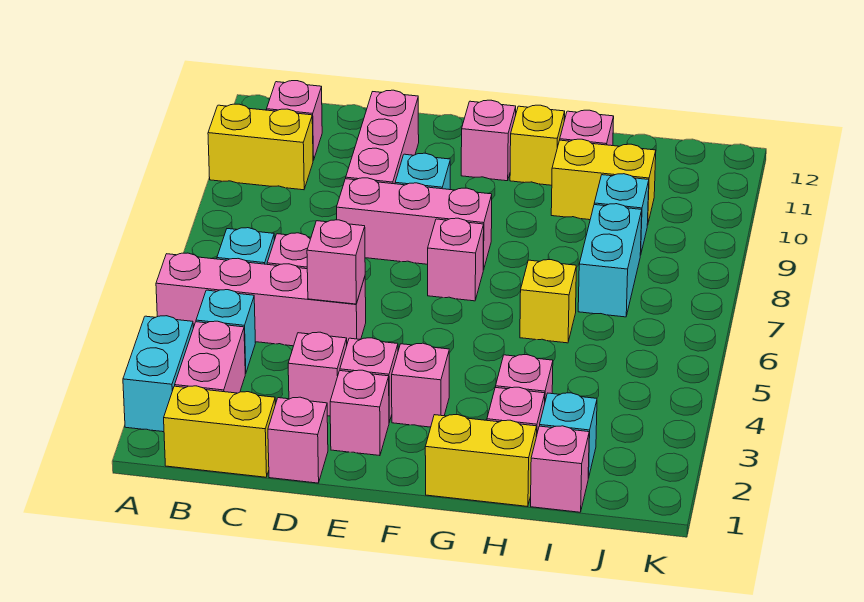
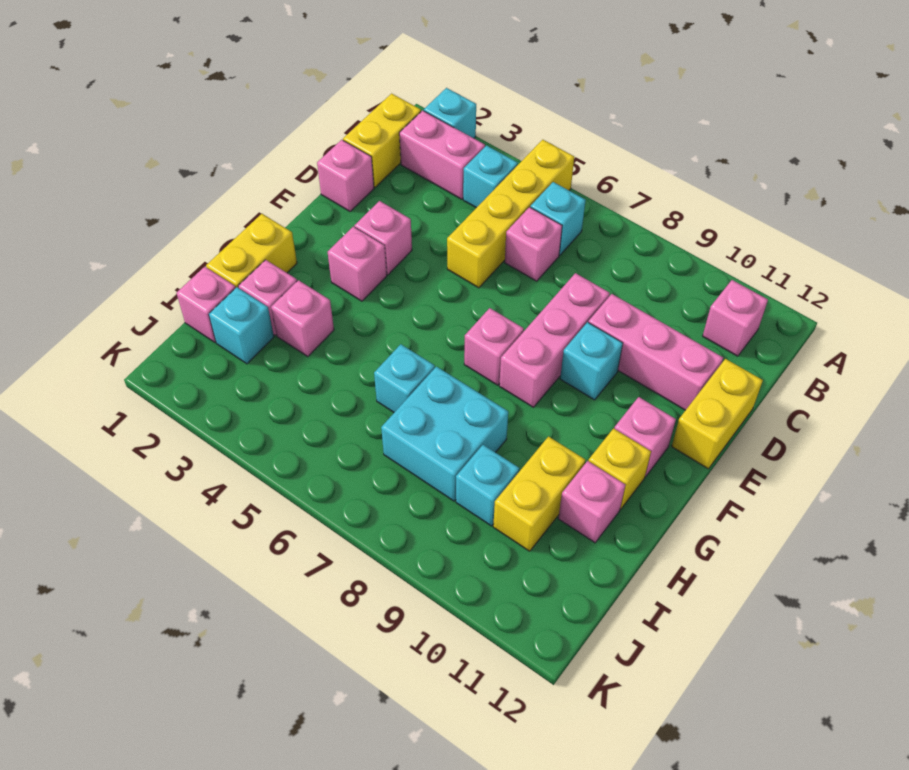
cyan 1x2 brick [123,316,193,432] -> cyan 1x1 brick [424,88,476,138]
pink 1x4 brick [156,253,366,346] -> yellow 1x4 brick [447,140,574,288]
yellow 1x2 brick [208,104,313,190] -> yellow 1x2 brick moved to [672,359,763,469]
pink 1x1 brick [288,332,347,416] -> none
pink 1x1 brick [307,220,365,304] -> none
pink 1x1 brick [330,370,389,456] -> none
yellow 1x1 brick [520,260,576,343] -> cyan 1x1 brick [374,344,435,412]
cyan 1x2 brick [578,204,642,317] -> cyan 2x2 brick [381,367,508,501]

